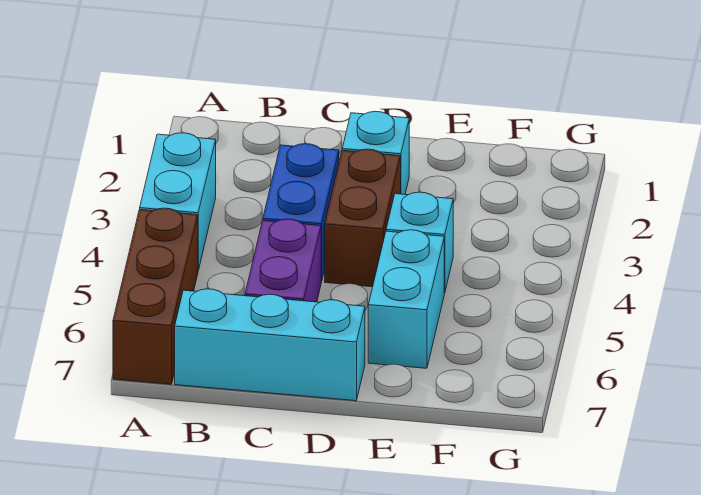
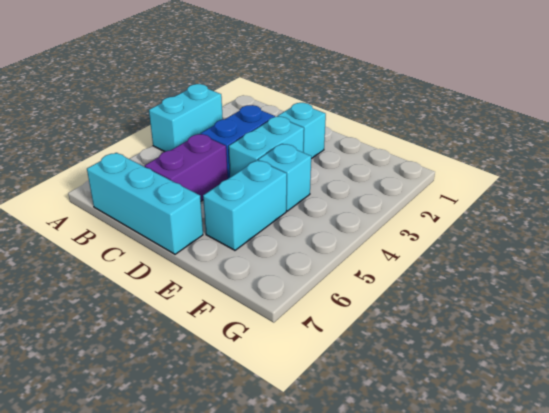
brown 1x3 brick [113,208,198,384] -> none
brown 1x2 brick [325,149,401,287] -> cyan 1x2 brick [229,117,304,177]

